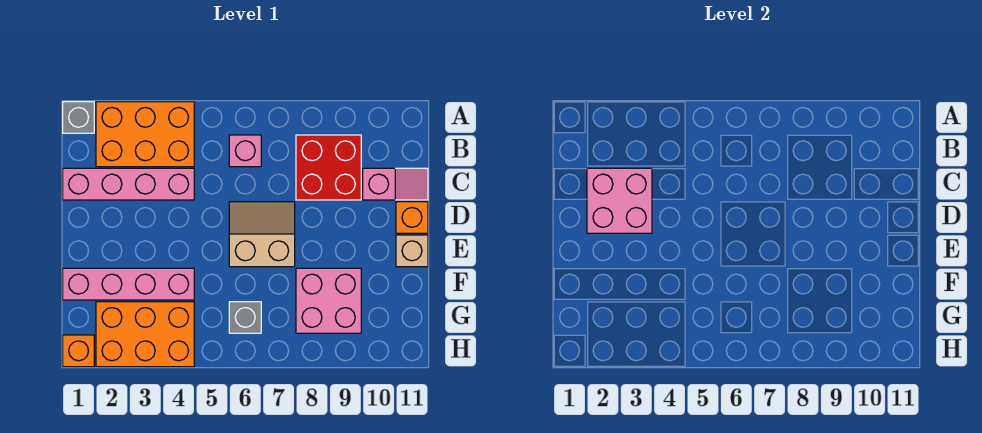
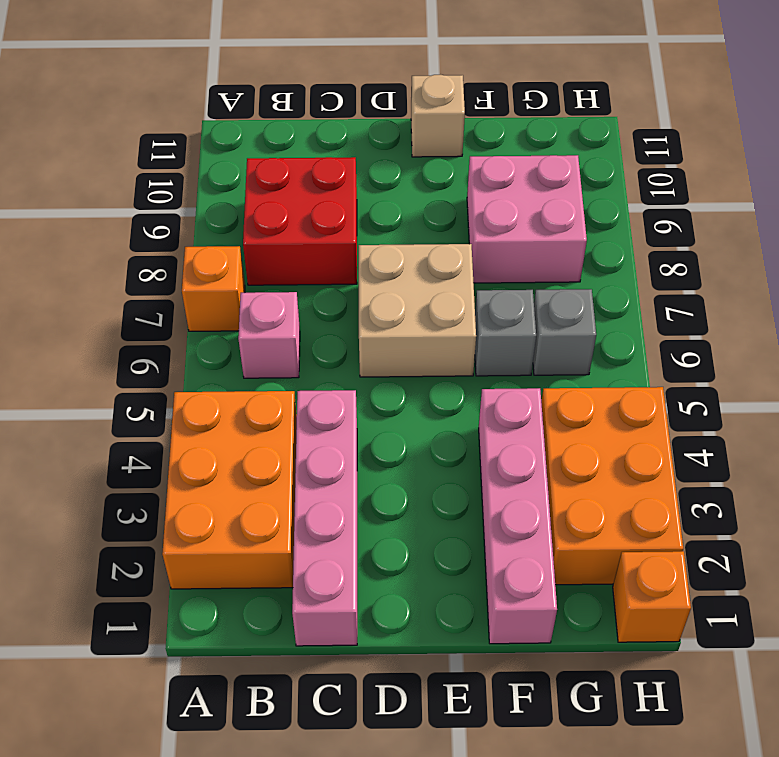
grey 1x1 brick [63,102,94,133] -> grey 1x1 brick moved to [475,290,536,376]
pink 2x2 brick [587,168,652,233] -> none
pink 1x2 slope [363,168,428,200] -> none
tan 2x2 slope [229,202,295,267] -> tan 2x2 brick [359,244,476,377]
orange 1x1 brick [396,202,428,233] -> orange 1x1 brick moved to [182,246,245,331]

